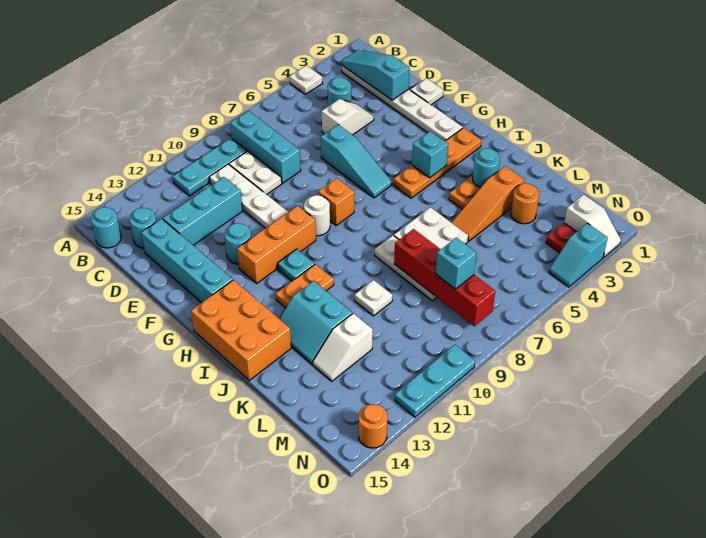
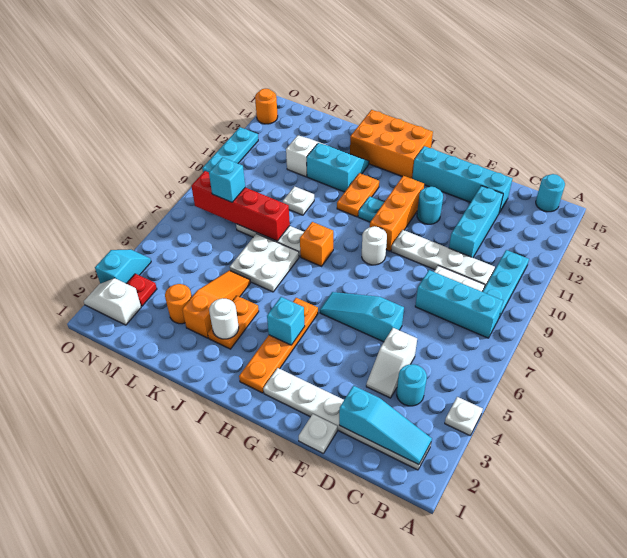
cyan 1x1 round brick [130,208,156,248] -> none
orange 1x1 brick [318,178,354,225] -> orange 1x1 brick moved to [300,222,333,266]
cyan 1x1 round brick [473,148,500,188] -> white 1x1 round brick [209,298,239,339]

